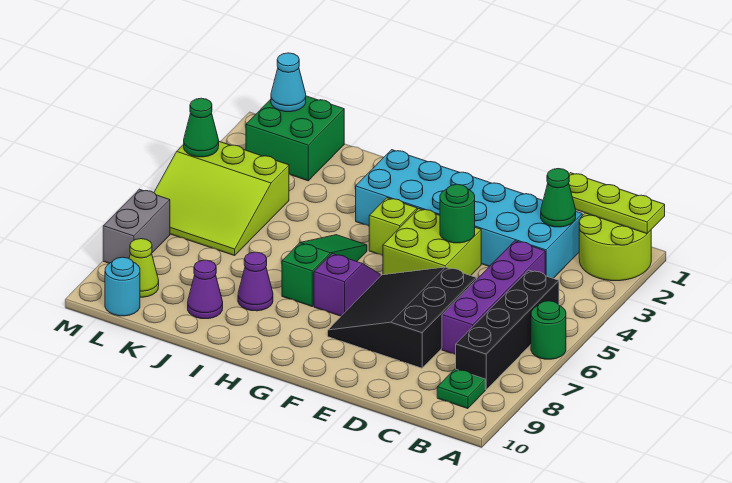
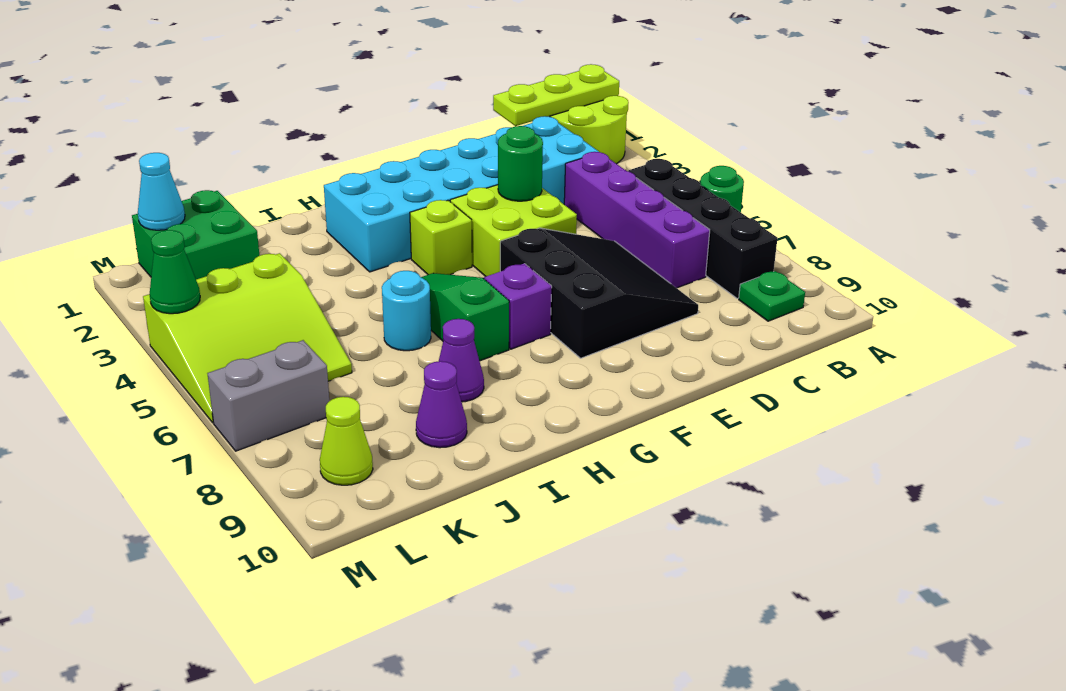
green 1x1 cone [541,169,576,227] -> none
black 3x3 slope [328,267,477,368] -> black 3x3 slope turned to [500,228,698,358]
cyan 1x1 round brick [105,257,140,316] -> cyan 1x1 round brick moved to [382,271,431,351]
grey 1x2 brick [103,189,170,263] -> grey 1x2 brick turned to [207,340,329,451]

